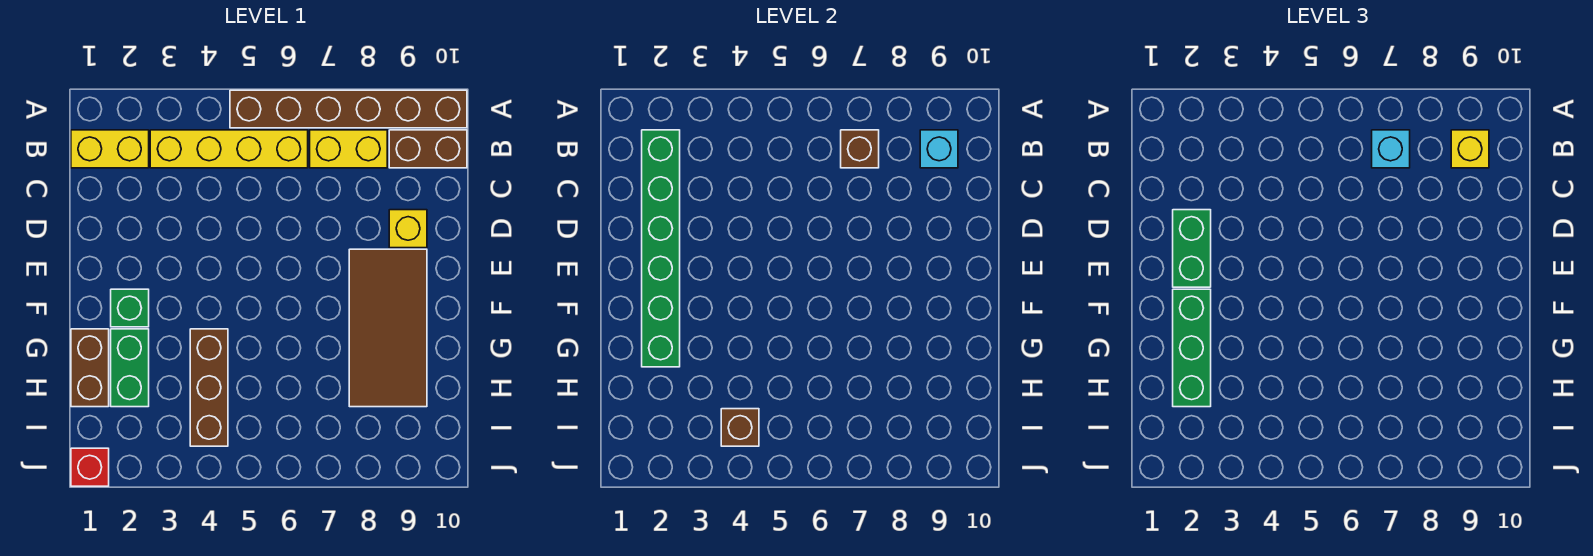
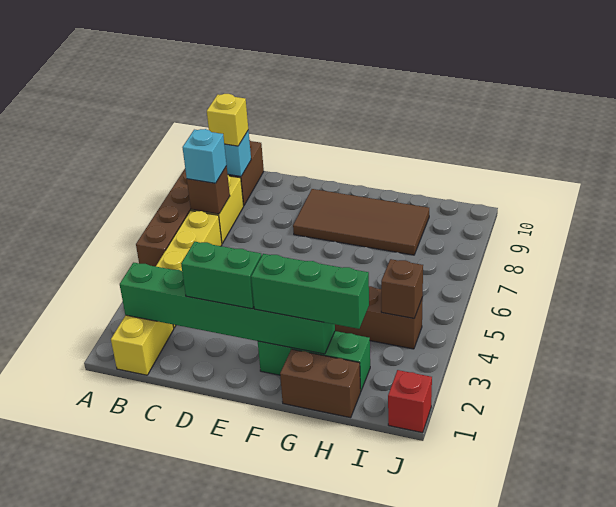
yellow 1x1 brick [389,210,427,248] -> none

